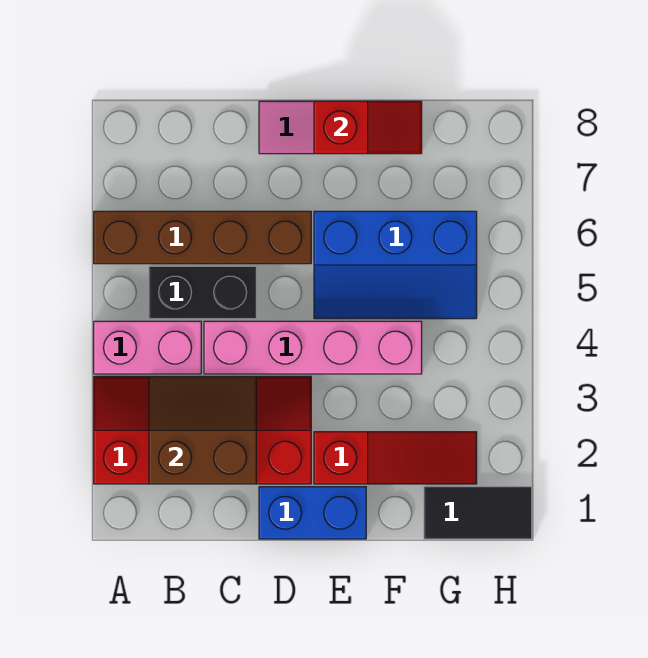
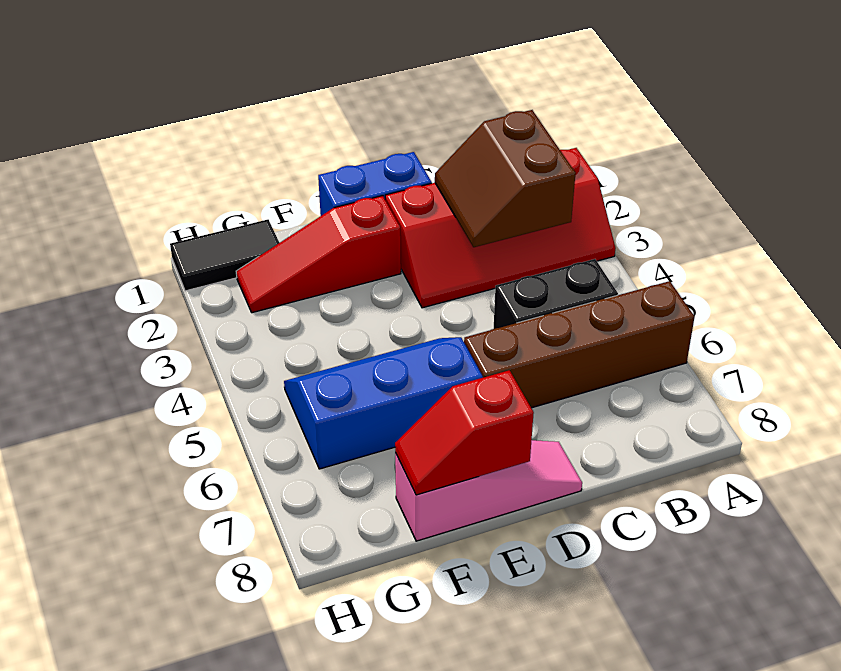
pink 1x2 brick [94,321,201,374] -> none
brown 2x2 slope [149,376,256,484] -> brown 2x2 slope turned to [435,110,576,247]
pink 1x4 brick [204,321,422,374] -> none

